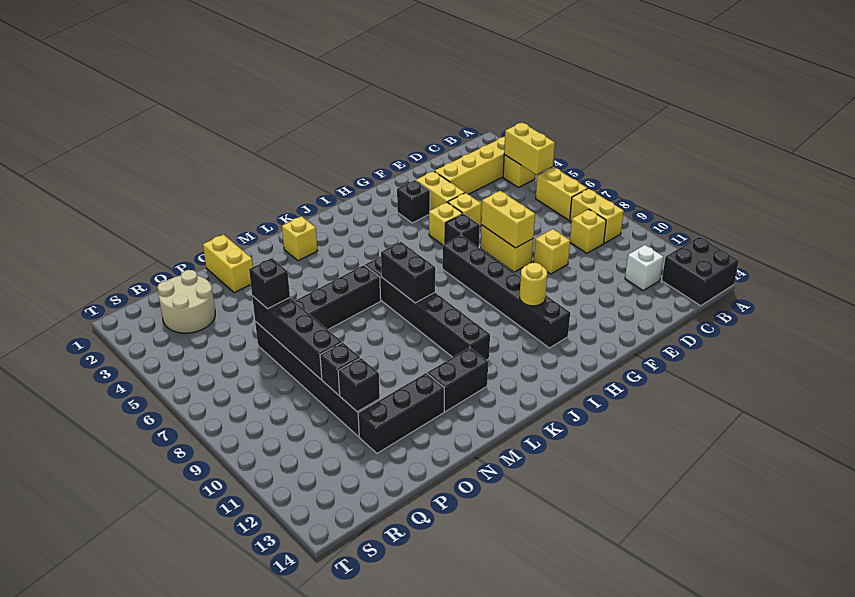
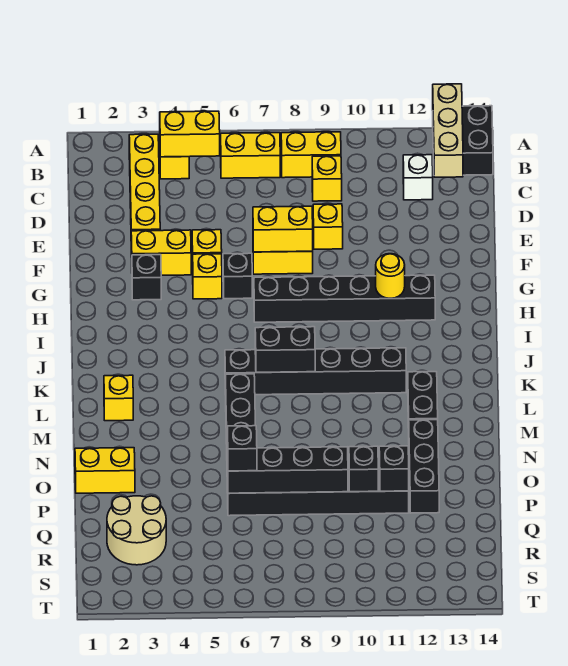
none -> tan 1x3 brick [433,84,463,177]

